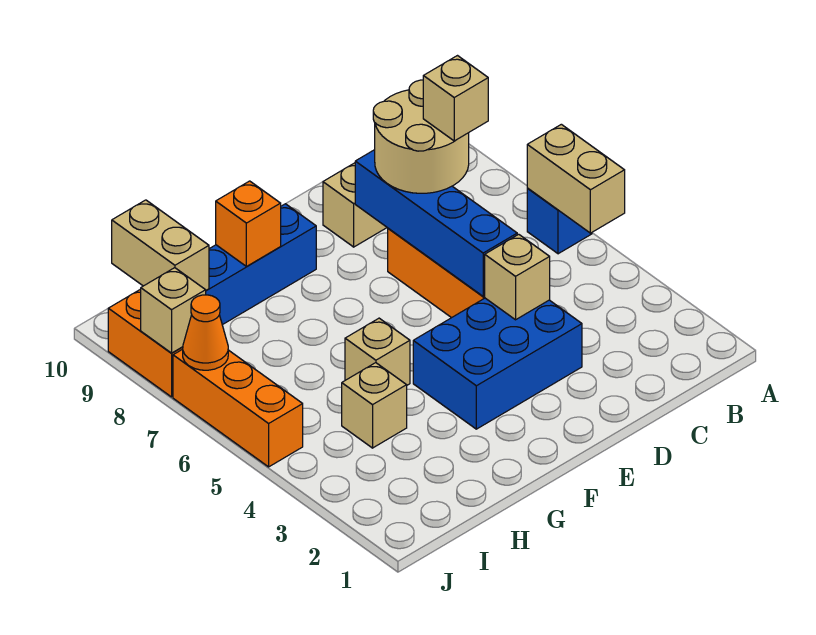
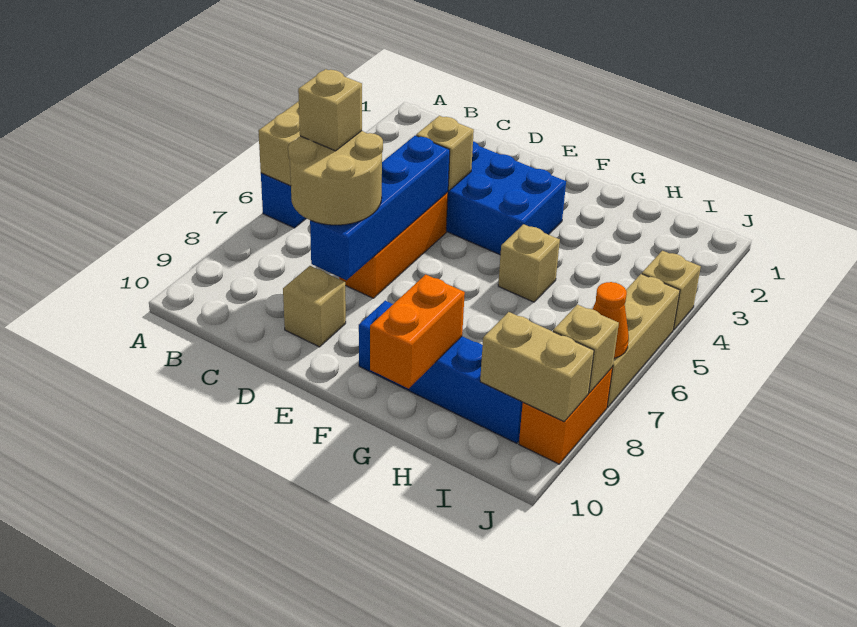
orange 1x1 brick [216,181,281,266] -> orange 1x2 brick [370,274,465,388]
tan 1x1 brick [342,363,407,448] -> tan 1x1 brick moved to [642,251,701,330]
tan 1x2 brick [112,200,209,290] -> tan 1x2 brick turned to [480,312,594,422]
orange 1x3 brick [173,349,303,467] -> tan 1x3 brick [607,274,680,407]

